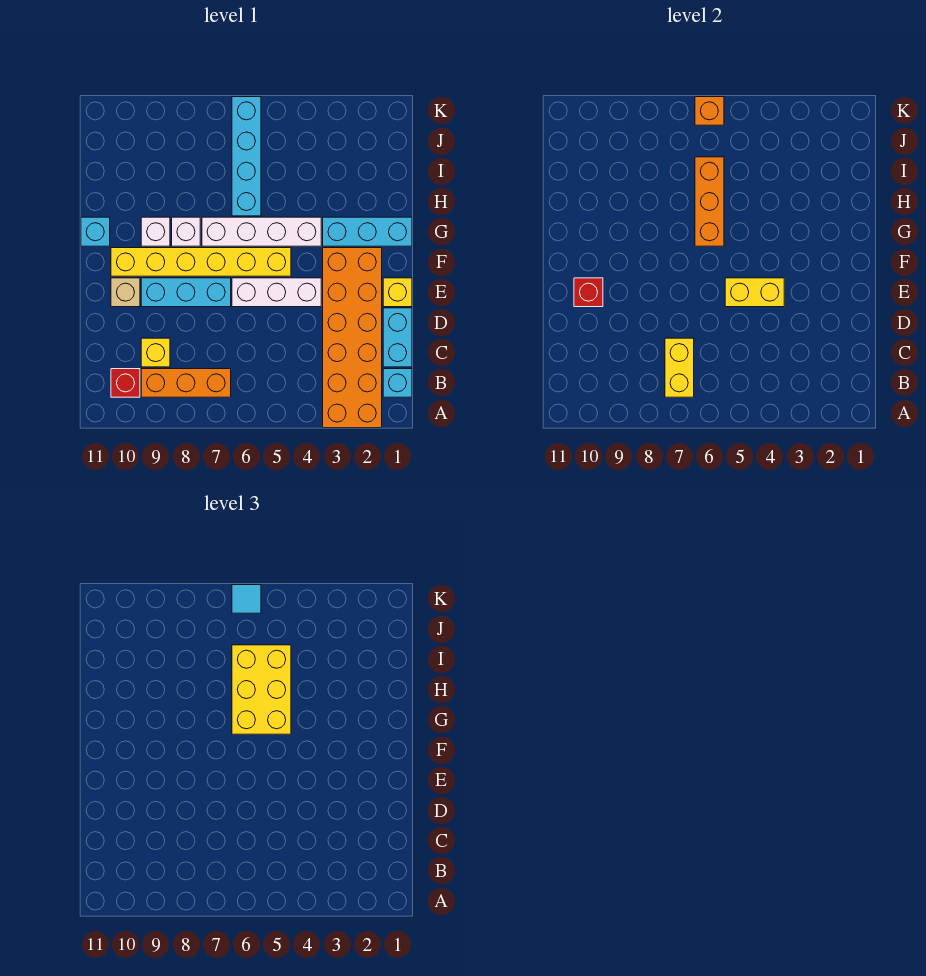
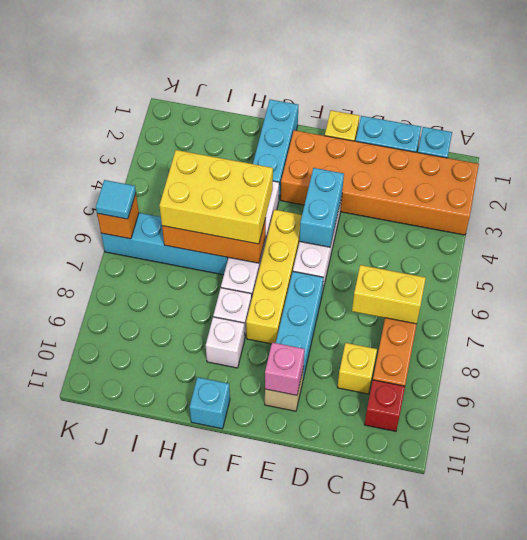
yellow 1x2 brick [725,278,784,307] -> cyan 1x2 brick [300,168,344,247]
red 1x1 brick [574,278,603,307] -> pink 1x1 brick [265,342,305,395]
yellow 1x6 brick [111,248,291,276] -> yellow 1x4 brick [246,210,302,344]

